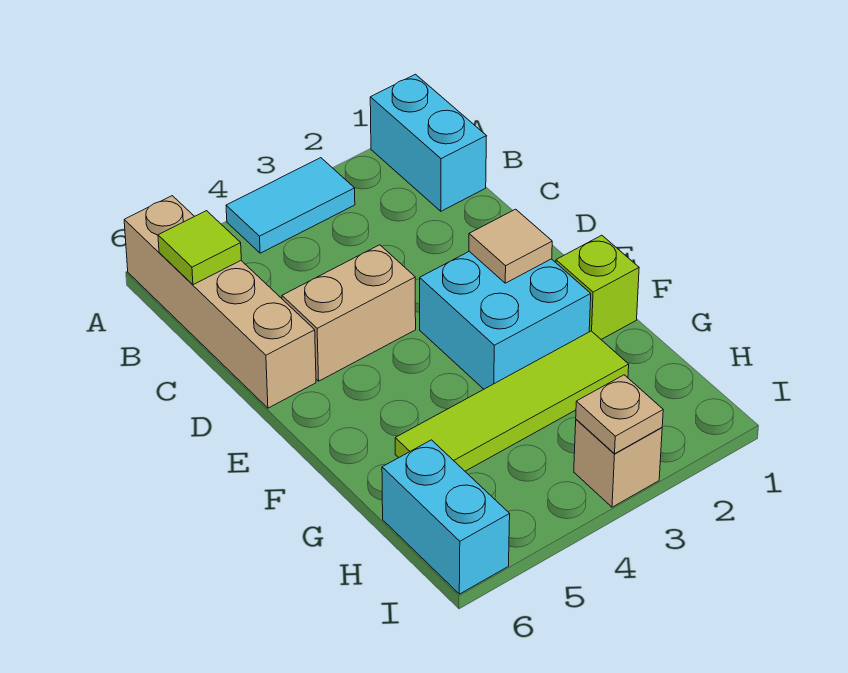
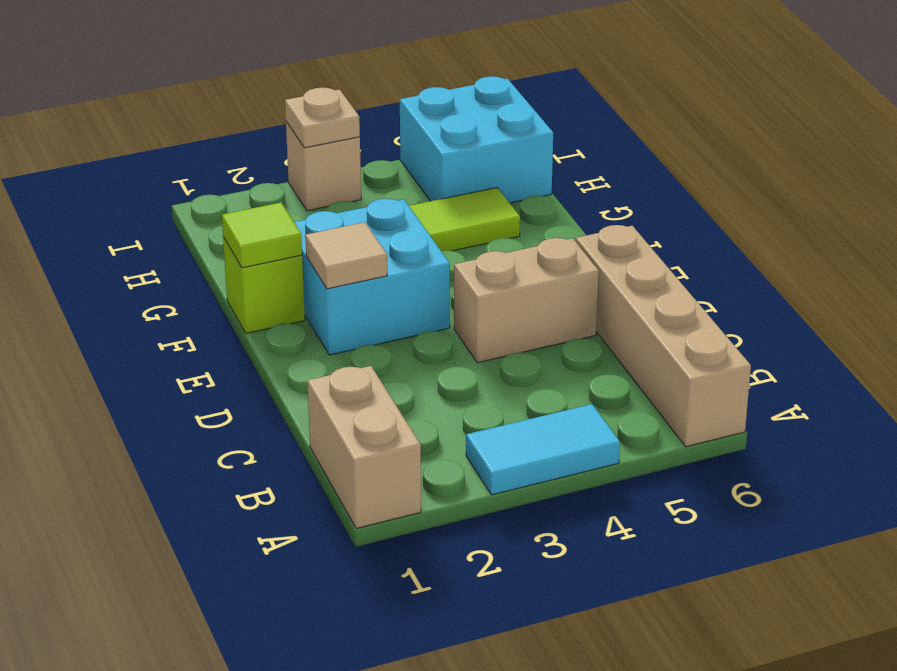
cyan 1x2 brick [370,74,486,211] -> tan 1x2 brick [307,366,421,528]
lime 1x1 tile [158,211,241,285] -> lime 1x1 tile moved to [222,203,302,268]
cyan 1x2 brick [382,440,510,594] -> cyan 2x2 brick [400,76,553,203]

